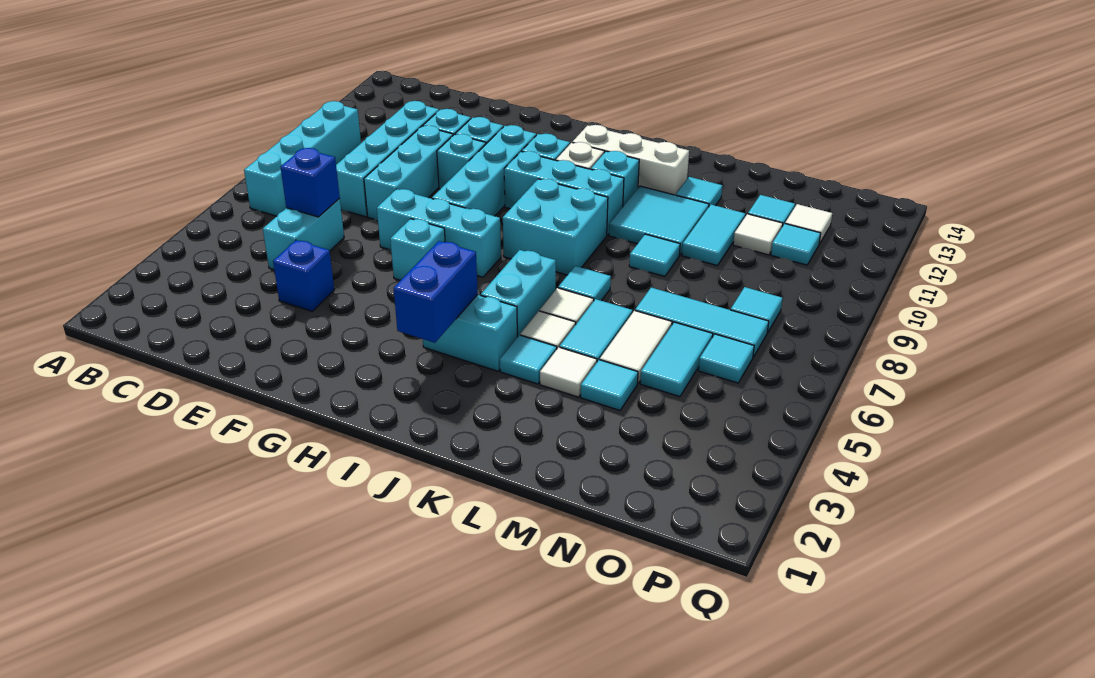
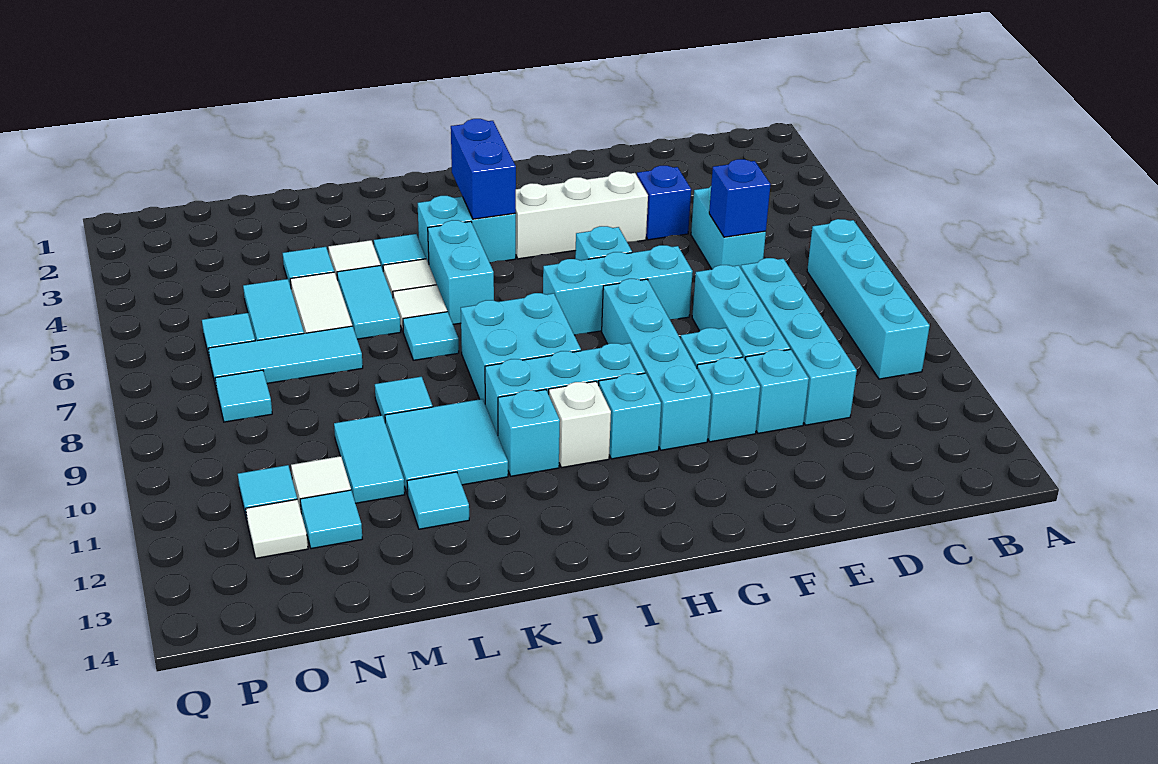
white 1x3 brick [572,125,689,195] -> white 1x3 brick moved to [516,171,648,259]

